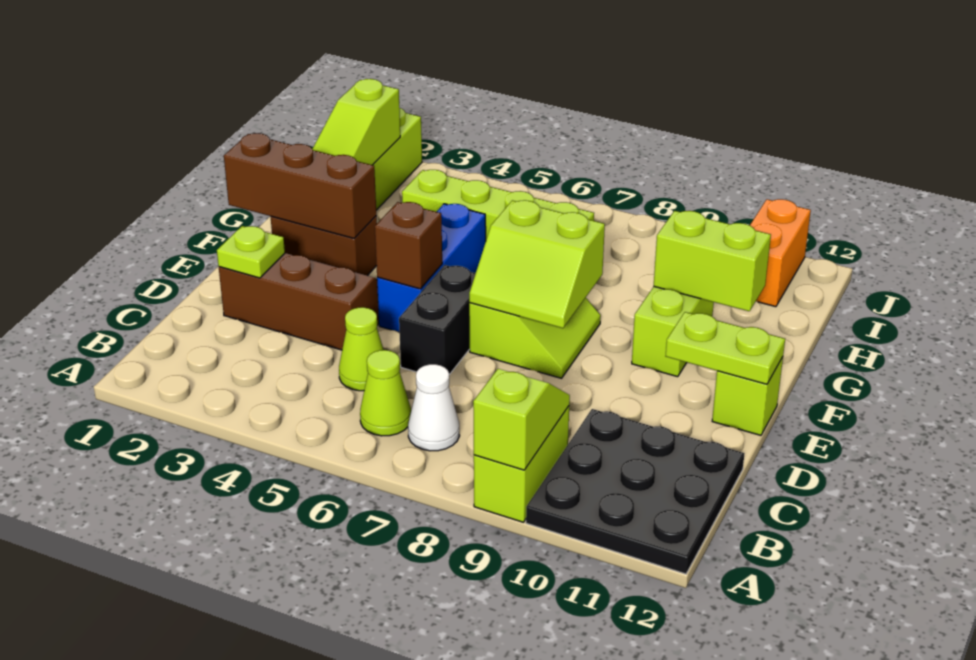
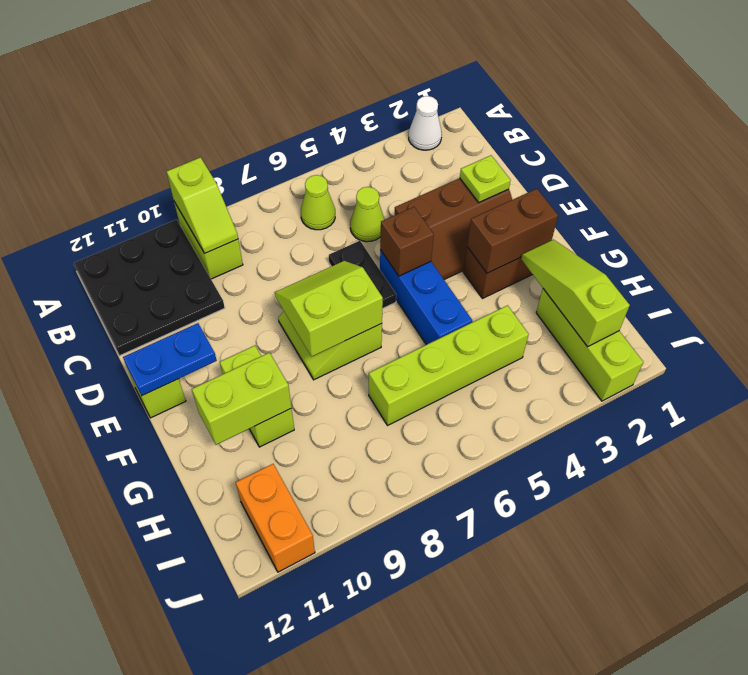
white 1x1 cone [408,364,460,451] -> white 1x1 cone moved to [409,96,442,150]
black 1x2 brick [399,265,476,375] -> black 1x2 plate [329,241,396,309]
lime 1x2 plate [666,312,785,384] -> blue 1x2 plate [123,323,217,396]
brown 1x3 brick [224,133,376,238] -> brown 1x2 brick [467,189,558,273]

